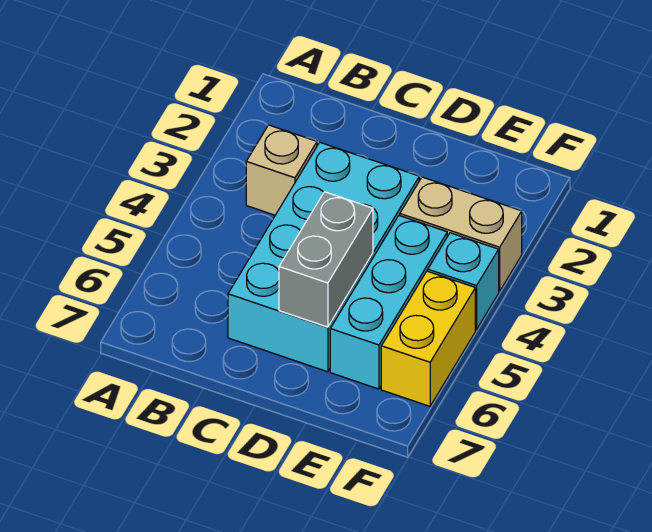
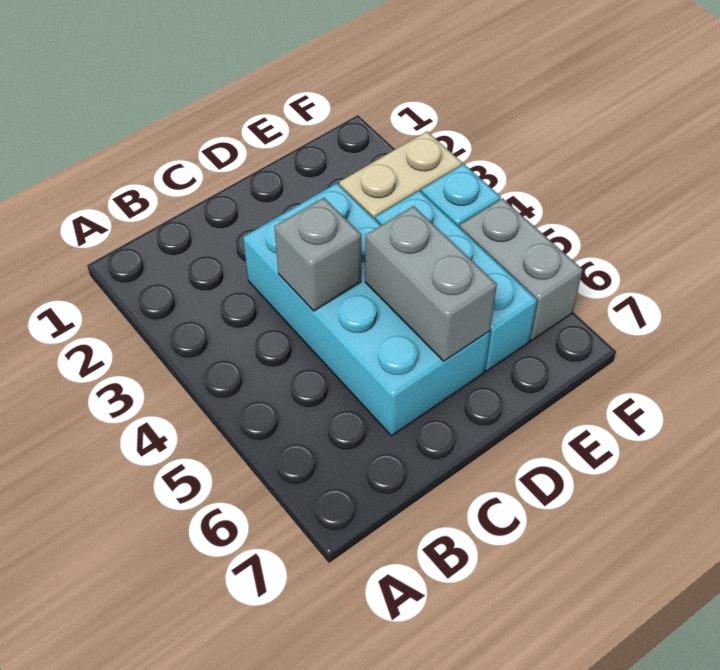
tan 1x1 brick [246,125,317,215] -> none
none -> grey 1x1 brick [274,198,361,311]
yellow 1x2 brick [381,271,475,406] -> grey 1x2 brick [460,198,583,341]

